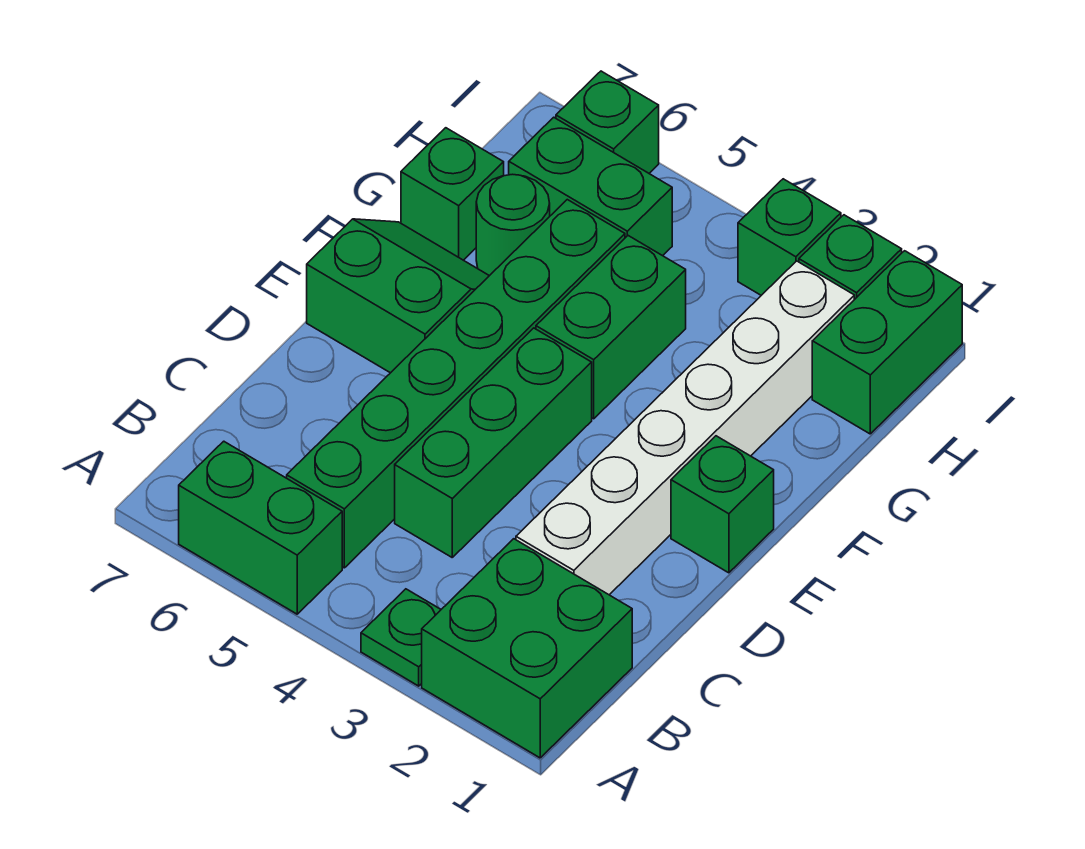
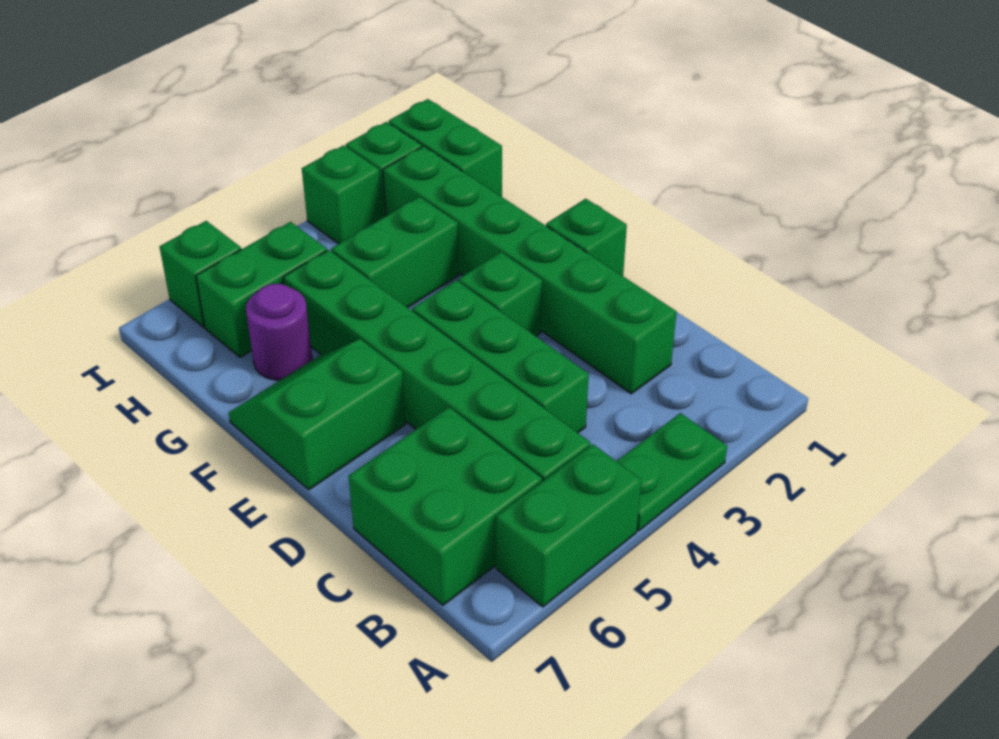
green 2x2 brick [422,539,632,758] -> green 2x2 brick moved to [349,407,542,605]
green 1x1 plate [361,589,441,686] -> green 1x2 plate [617,413,727,531]
white 1x6 brick [516,261,854,595] -> green 1x6 brick [383,146,677,394]
green 1x2 brick [536,236,686,419] -> green 1x2 brick turned to [331,197,459,308]
green 1x1 round brick [476,174,550,276] -> purple 1x1 round brick [246,284,312,380]
green 1x1 brick [401,128,504,260] -> green 1x1 brick moved to [458,252,542,336]

